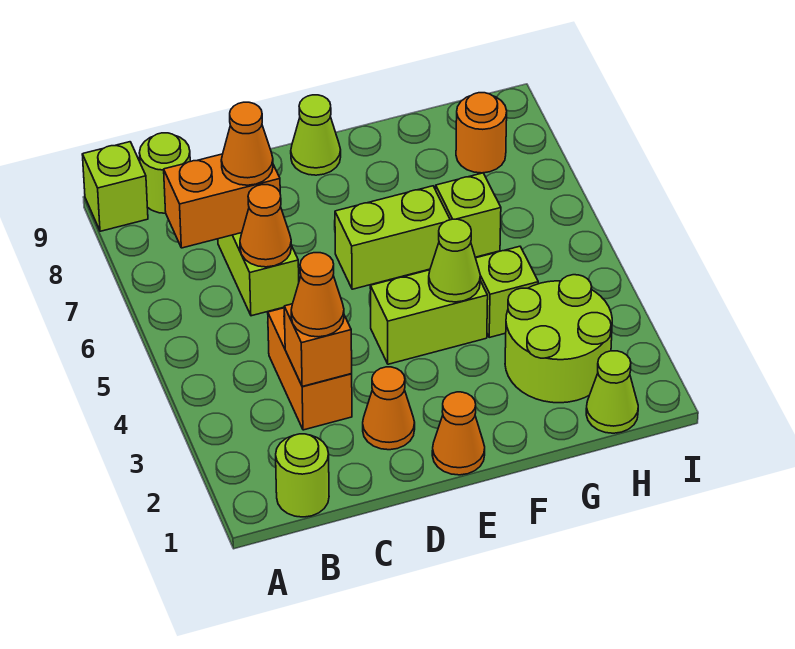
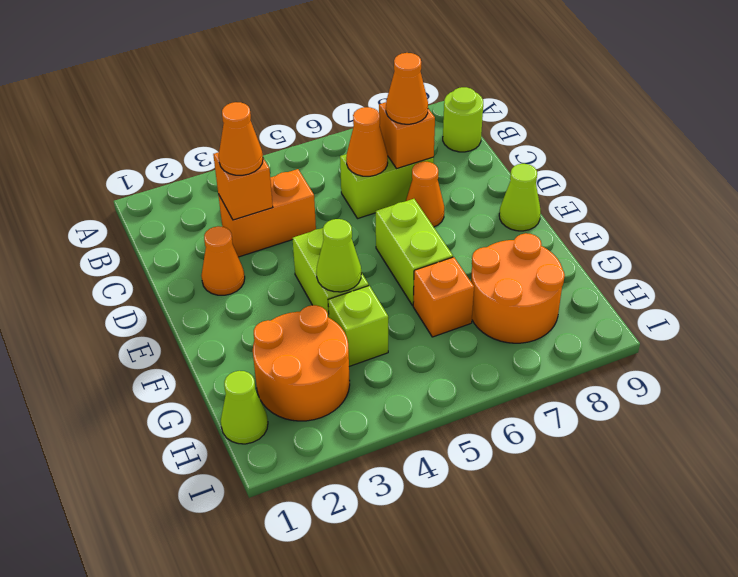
lime 1x1 brick [82,142,148,231] -> none
lime 1x1 round brick [276,434,329,517] -> none
orange 1x2 brick [164,154,280,248] -> orange 1x1 brick [379,102,435,169]
orange 1x1 cone [432,392,485,475] -> orange 1x1 cone moved to [406,162,444,227]
lime 2x2 round brick [505,275,612,403] -> orange 2x2 round brick [253,305,350,421]
lime 1x1 brick [436,173,501,257] -> orange 1x1 brick [413,257,474,337]
orange 1x1 round brick [456,93,507,173] -> orange 2x2 round brick [471,233,565,343]

